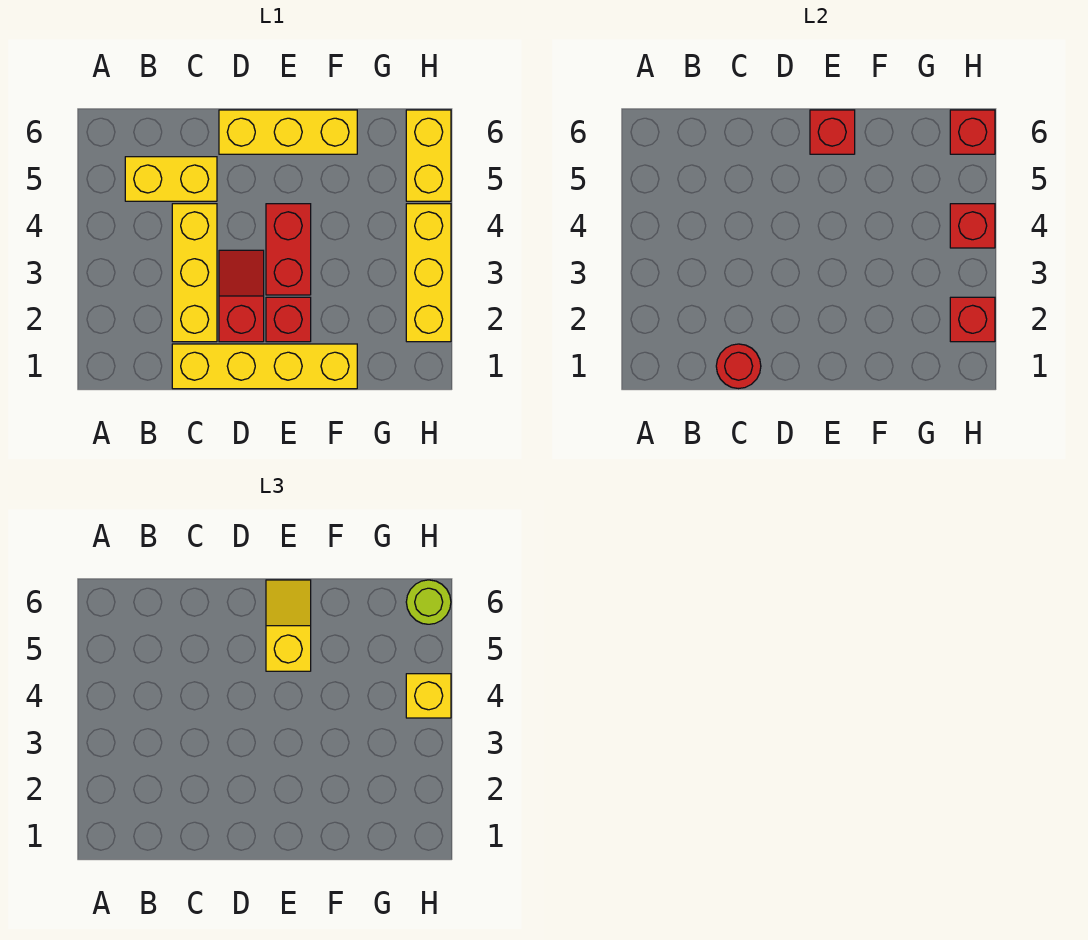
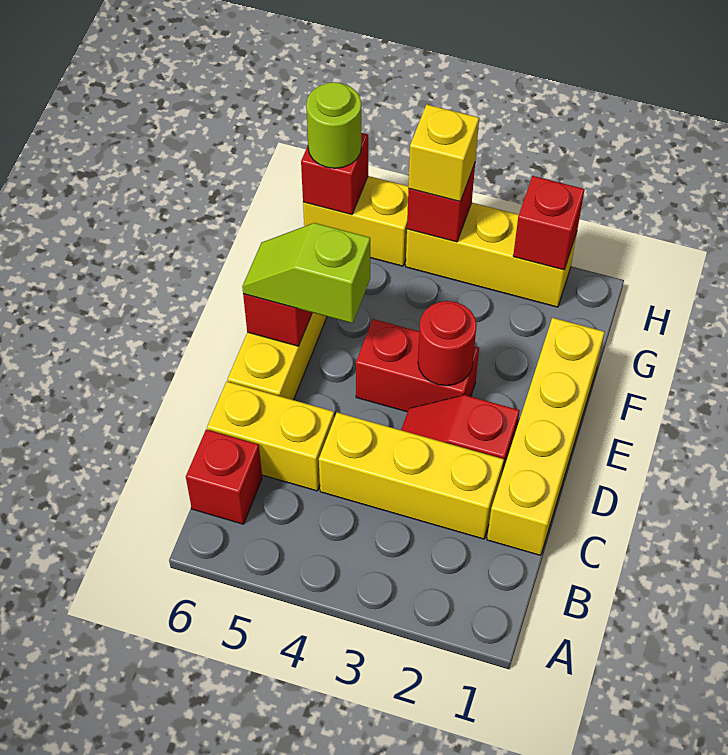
yellow 1x2 brick [125,157,217,201] -> yellow 1x2 brick turned to [207,382,334,491]
red 1x1 round brick [716,344,761,389] -> red 1x1 round brick moved to [418,301,477,386]
red 1x1 brick [266,297,311,342] -> red 1x1 brick moved to [186,430,262,524]
yellow 1x2 slope [266,580,311,671] -> lime 1x2 slope [242,223,370,323]

